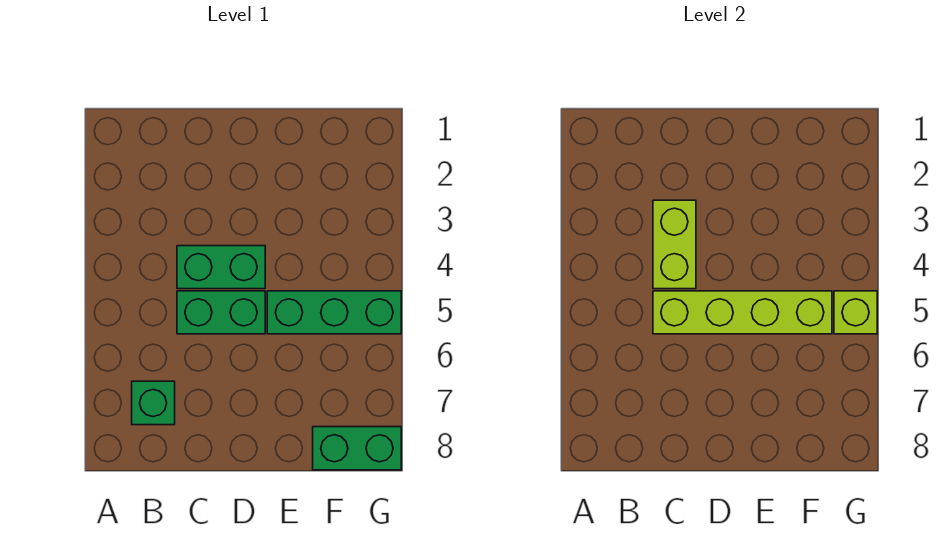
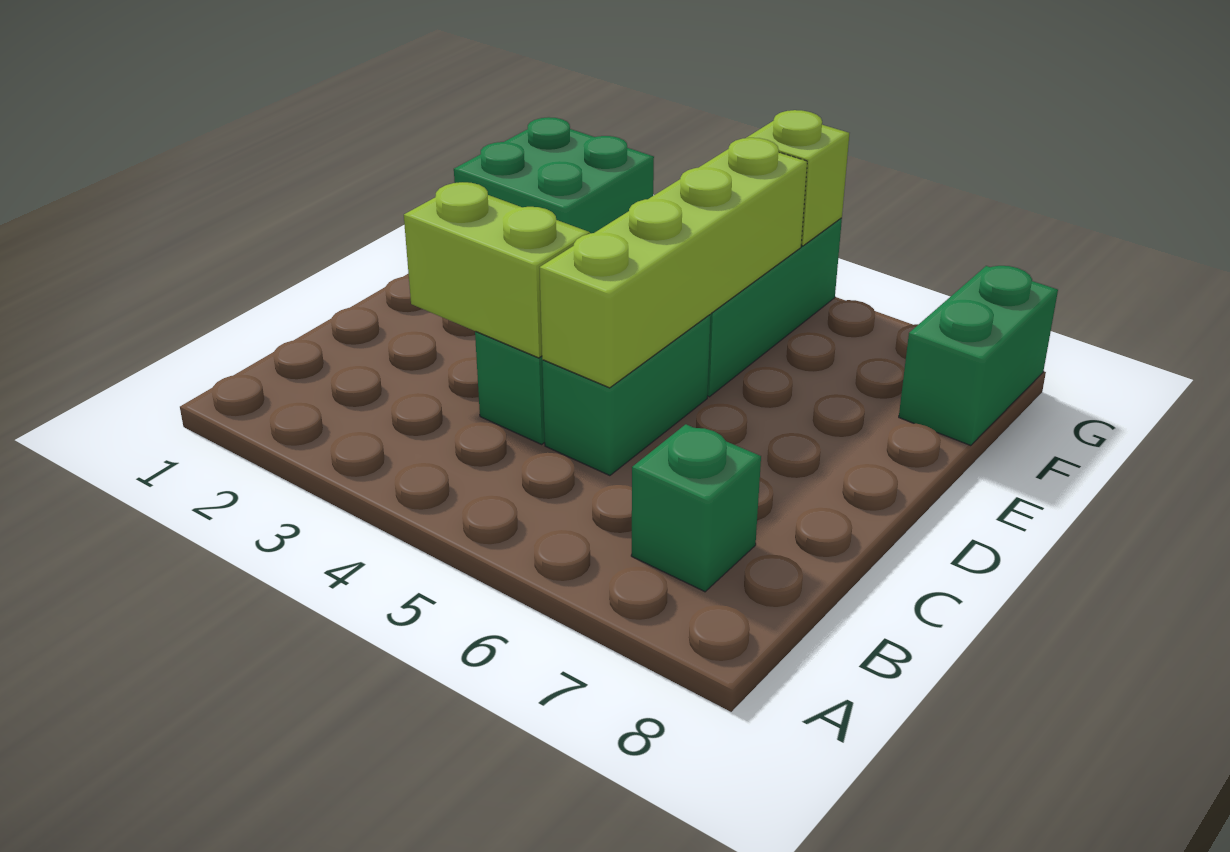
none -> green 2x2 brick [454,117,654,233]

